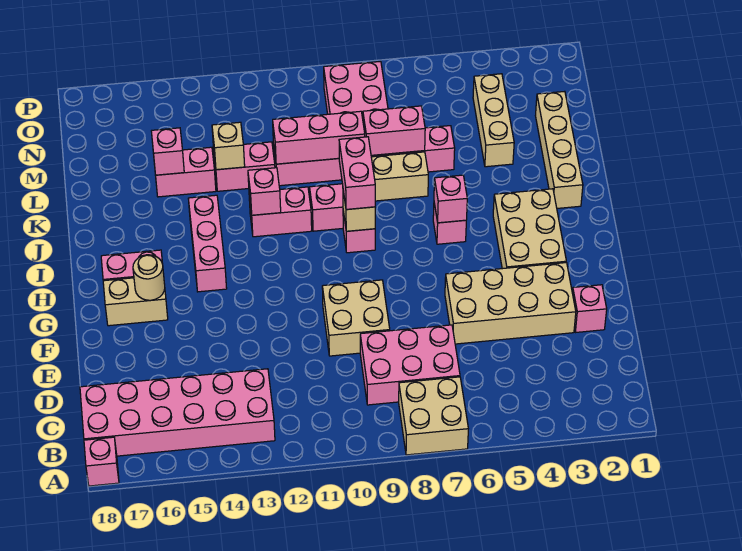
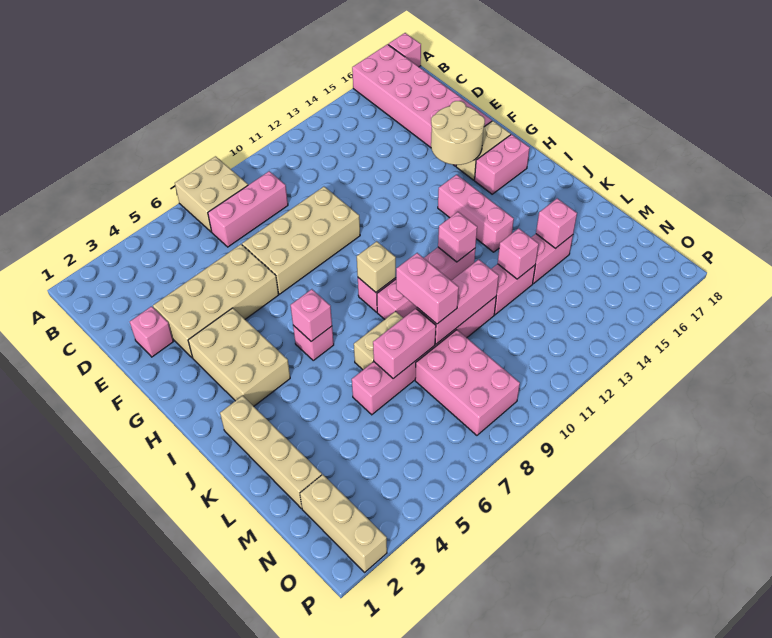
pink 2x6 brick [80,369,275,456] -> pink 2x6 brick turned to [352,44,492,166]
pink 2x3 brick [360,325,460,405] -> pink 1x3 brick [208,171,288,247]
tan 2x2 brick [322,280,390,356] -> tan 2x4 brick [242,187,360,294]
tan 1x1 round brick [133,255,165,300] -> tan 2x2 round brick [431,101,485,165]
pink 1x2 brick [339,137,375,209] -> pink 1x2 brick moved to [396,253,459,324]
tan 1x3 brick [473,74,514,167] -> tan 1x3 brick moved to [300,474,387,572]
tan 1x1 brick [212,122,245,170] -> pink 1x1 brick [498,228,539,279]

